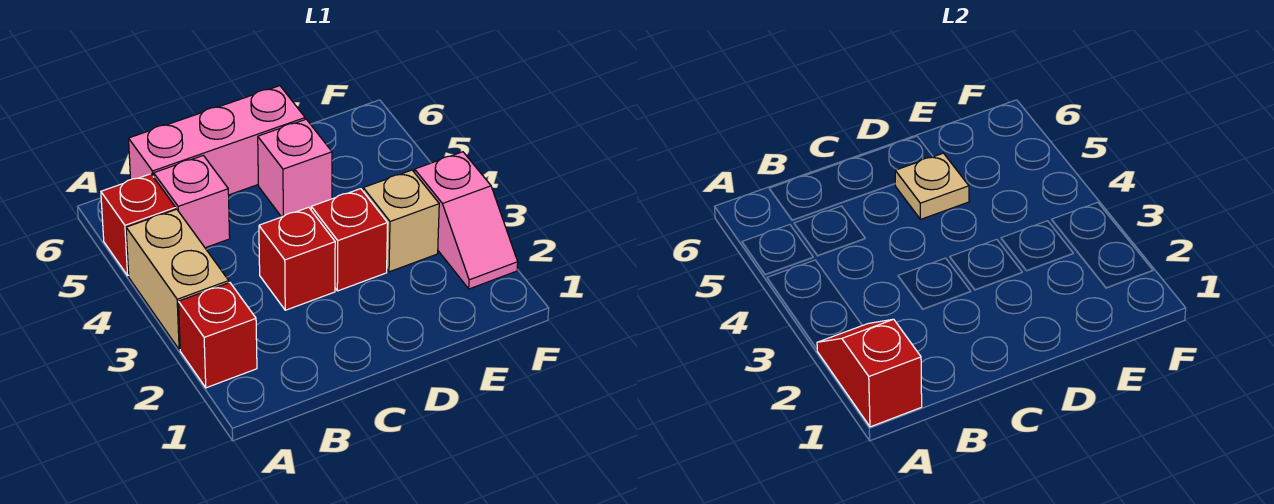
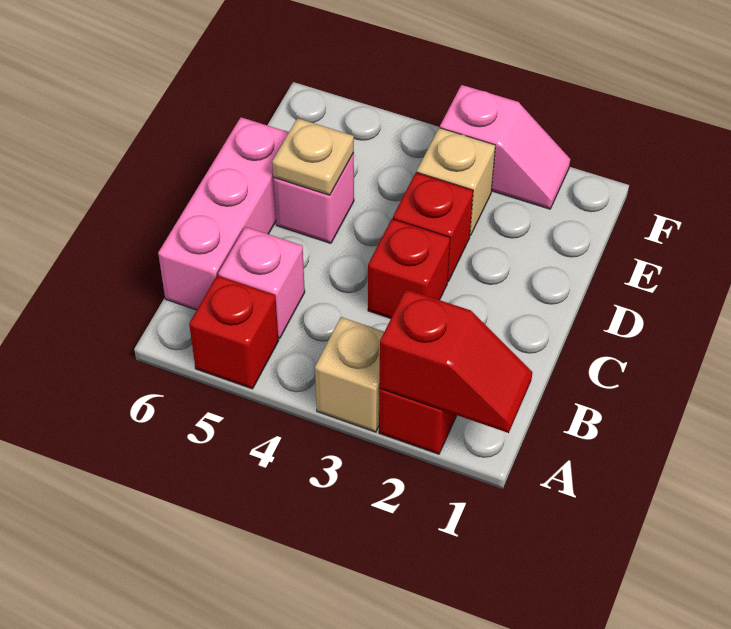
red 1x2 slope [817,319,922,427] -> red 1x2 slope turned to [379,289,532,433]
tan 1x2 brick [126,209,229,350] -> tan 1x1 brick [315,317,384,432]

